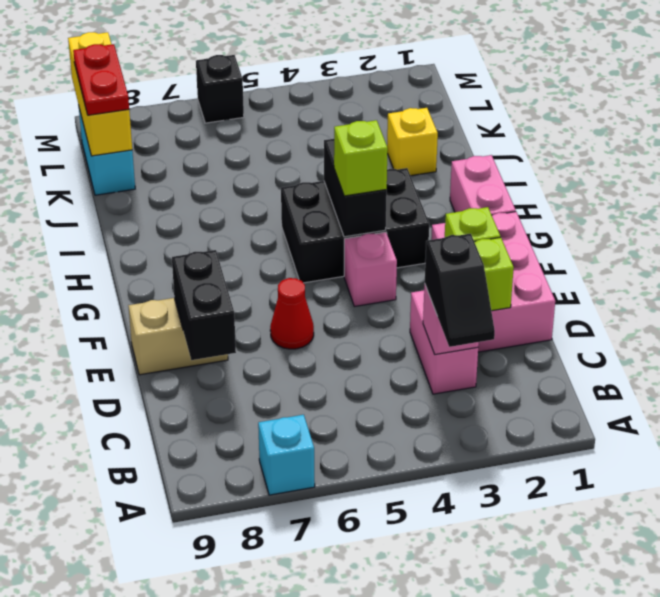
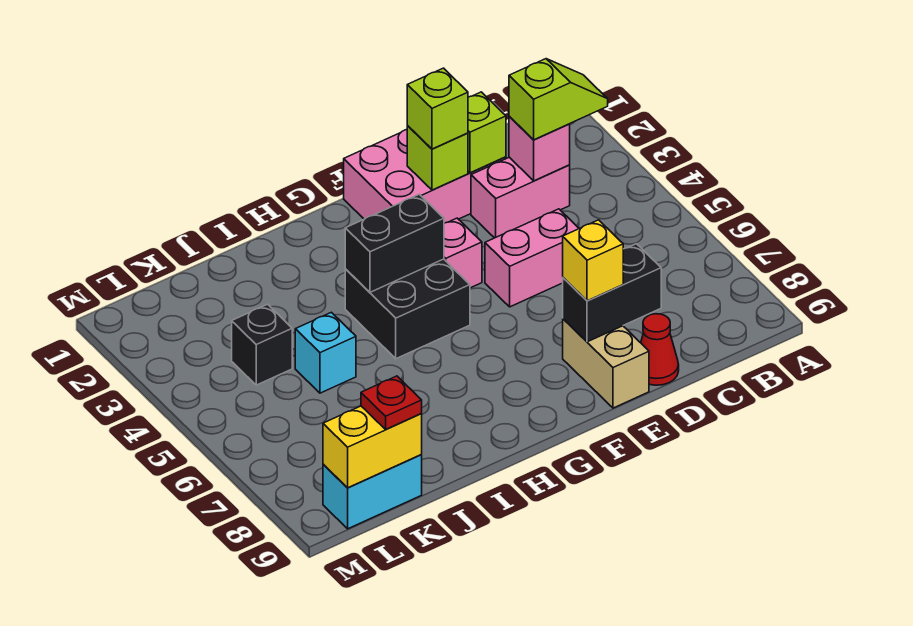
cyan 1x1 brick [258,415,315,495] -> cyan 1x1 brick moved to [295,312,356,393]
black 1x2 slope [425,234,495,347] -> lime 1x2 slope [509,59,608,140]
red 1x1 cone [270,278,314,349] -> red 1x1 cone moved to [641,314,679,385]
pink 1x2 brick [450,155,516,215] -> pink 1x2 brick moved to [485,209,579,307]
black 2x3 brick [281,168,429,283] -> black 2x2 brick [345,259,470,359]
lime 1x1 brick [334,120,388,196] -> lime 1x1 brick moved to [407,68,468,149]
yellow 1x1 brick [387,108,438,176] -> yellow 1x1 brick moved to [563,220,623,301]
yellow 1x3 brick [68,32,132,156] -> yellow 1x2 brick [323,406,422,488]
red 1x2 plate [73,44,129,115] -> red 1x1 plate [361,376,422,429]
black 1x1 brick [196,55,244,123] -> black 1x1 brick moved to [232,304,292,385]

